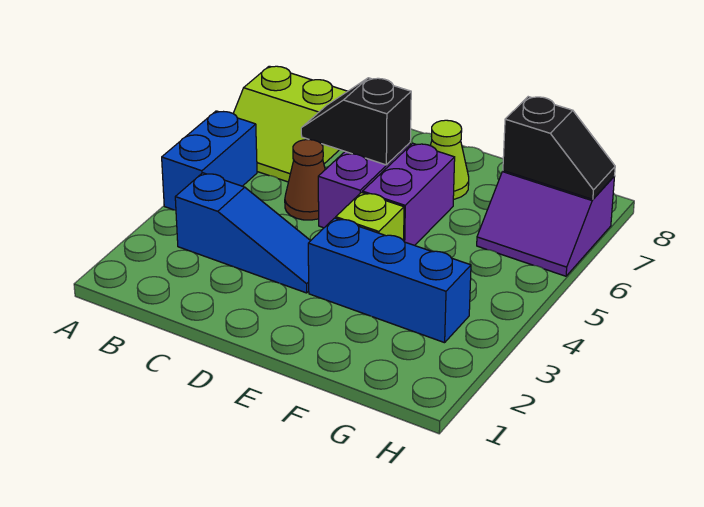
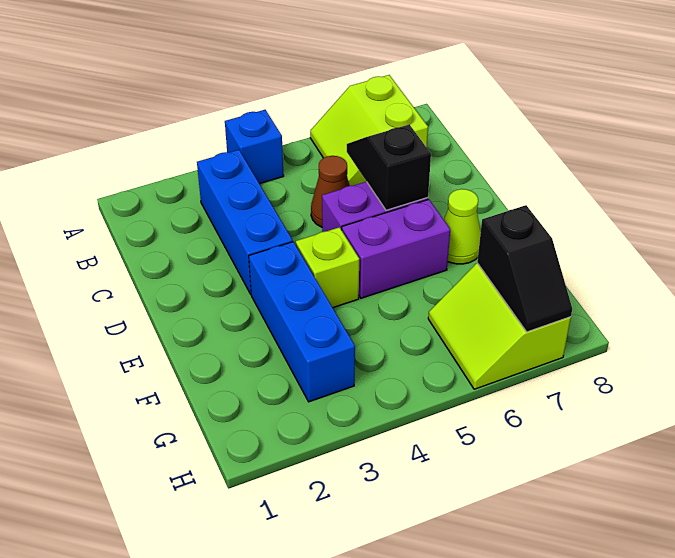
blue 1x2 brick [162,111,257,210] -> blue 1x1 brick [225,110,284,184]
blue 1x3 slope [175,173,311,293] -> blue 1x3 brick [197,150,293,294]
purple 2x2 slope [477,171,615,276] -> lime 2x2 slope [428,263,571,389]

